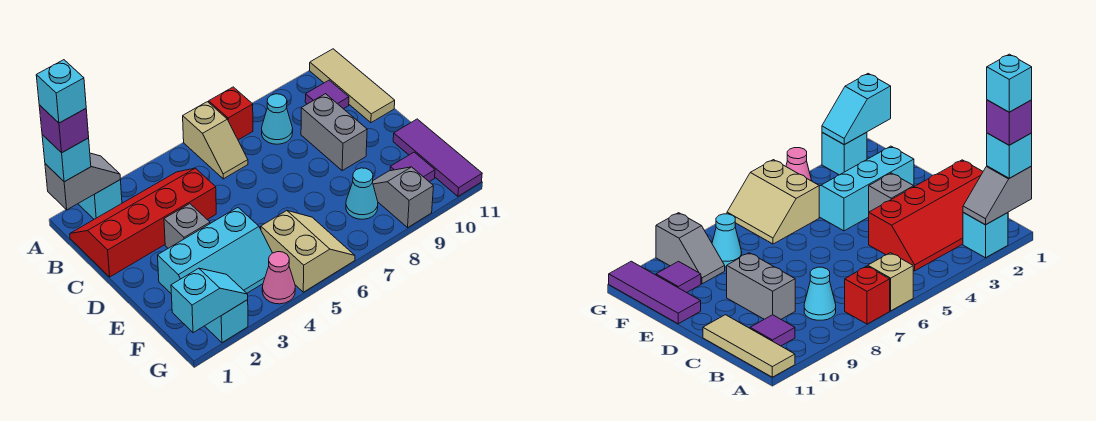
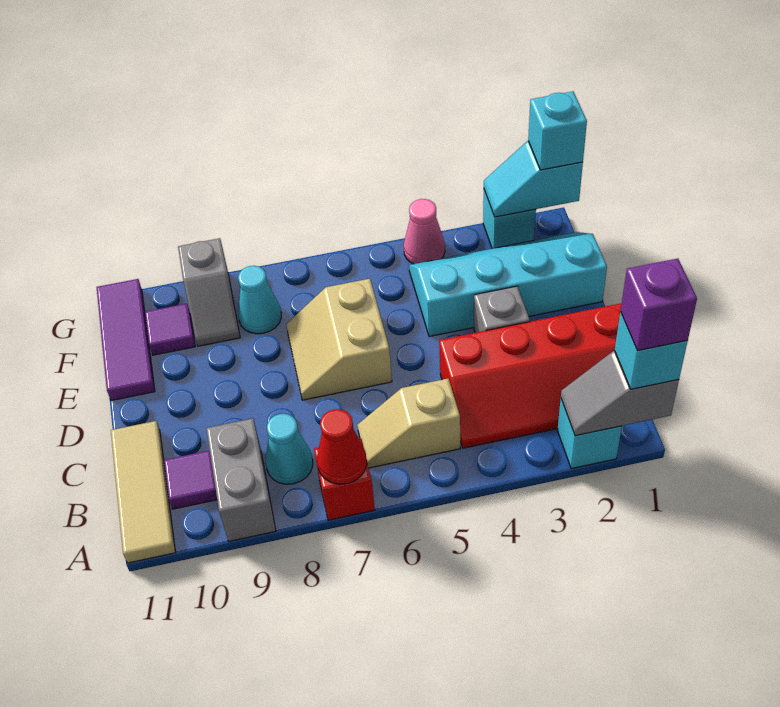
cyan 1x1 brick [36,60,86,123] -> cyan 1x1 brick moved to [528,91,587,170]
tan 1x2 slope [183,102,248,179] -> tan 1x2 slope turned to [357,379,460,468]
none -> red 1x1 cone [317,409,367,484]
grey 1x2 brick [301,94,367,170] -> grey 1x2 brick moved to [206,418,276,541]
cyan 2x3 slope [158,207,272,293] -> cyan 2x4 slope [409,232,607,337]
tan 2x2 slope [261,211,355,292] -> tan 2x2 slope moved to [286,279,392,400]

